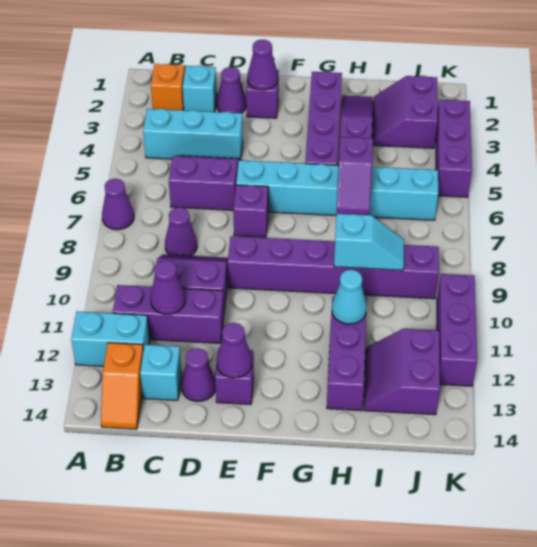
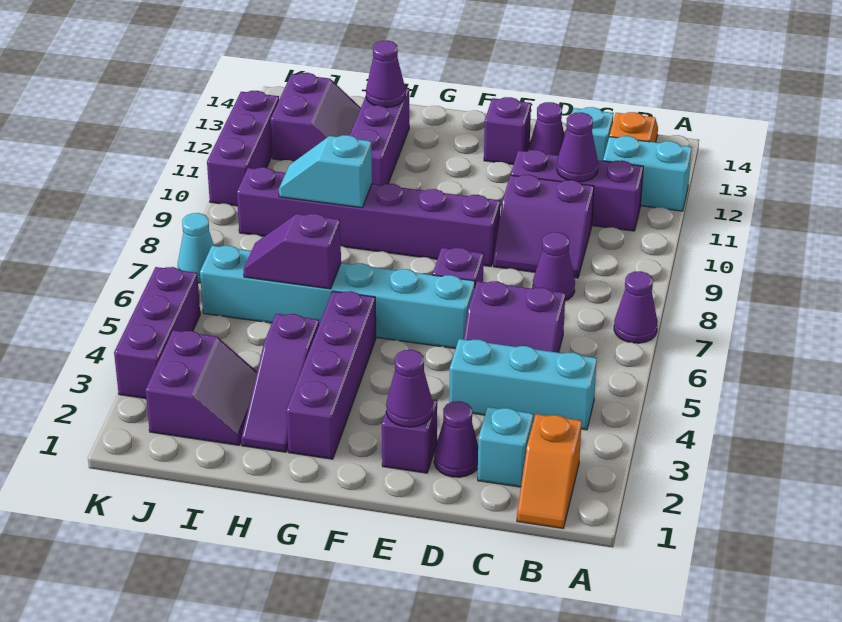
purple 1x1 cone [216,323,252,378] -> purple 1x1 cone moved to [366,41,405,107]
purple 1x2 slope [337,137,373,215] -> purple 1x2 slope turned to [244,214,341,289]
cyan 1x1 cone [332,270,367,324] -> cyan 1x1 cone moved to [178,213,214,283]

